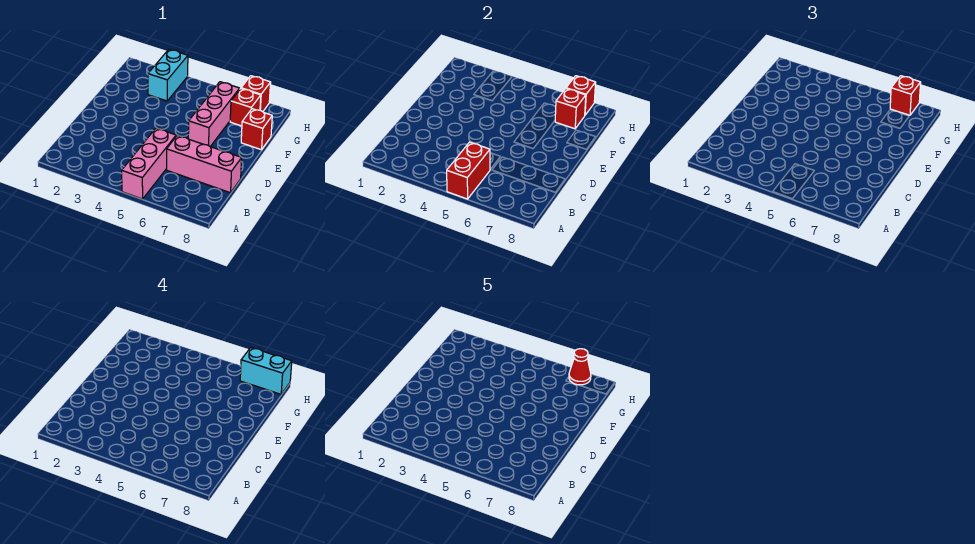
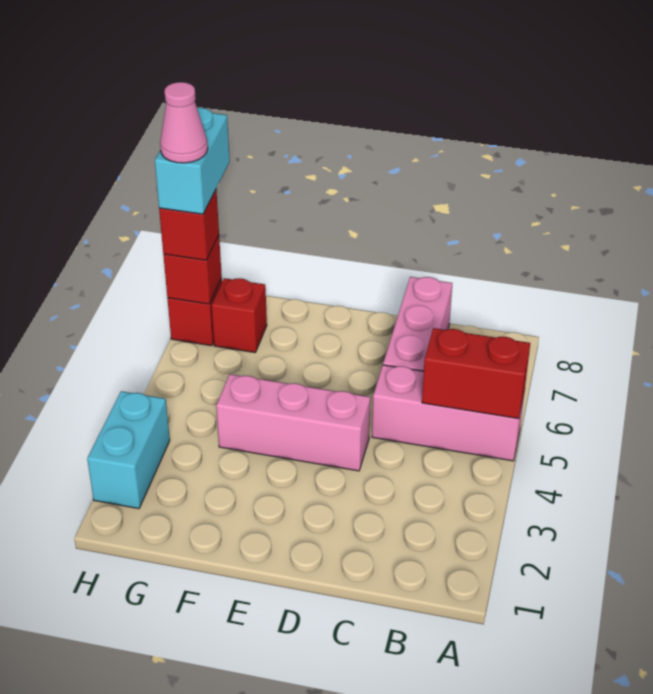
pink 1x3 brick [188,82,240,146] -> pink 1x3 brick moved to [216,374,370,471]
red 1x1 brick [241,109,272,150] -> none
cyan 1x2 brick [148,49,188,101] -> cyan 1x2 brick turned to [87,391,170,509]
red 1x1 brick [555,89,586,129] -> none
red 1x1 cone [569,349,591,385] -> pink 1x1 cone [160,82,208,163]

